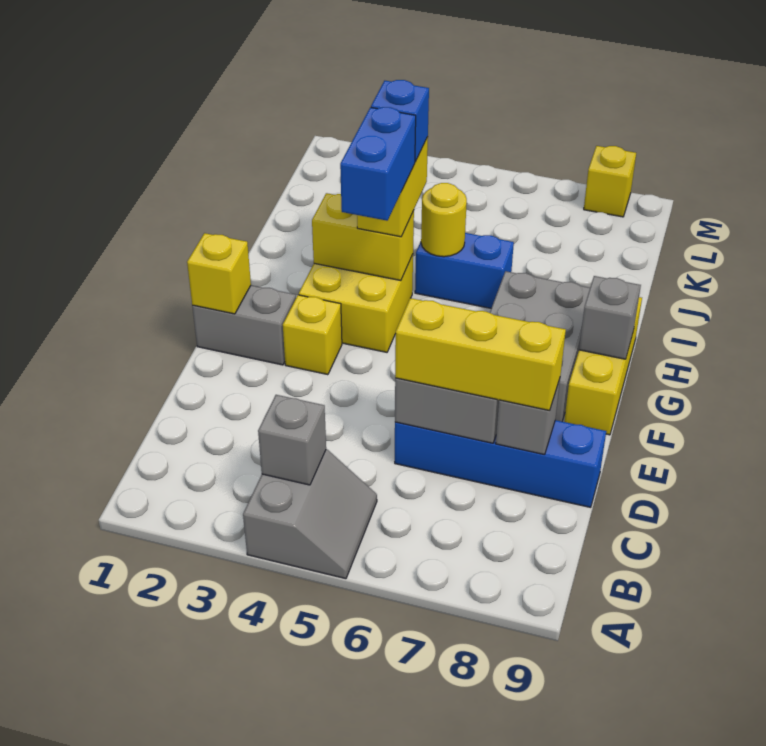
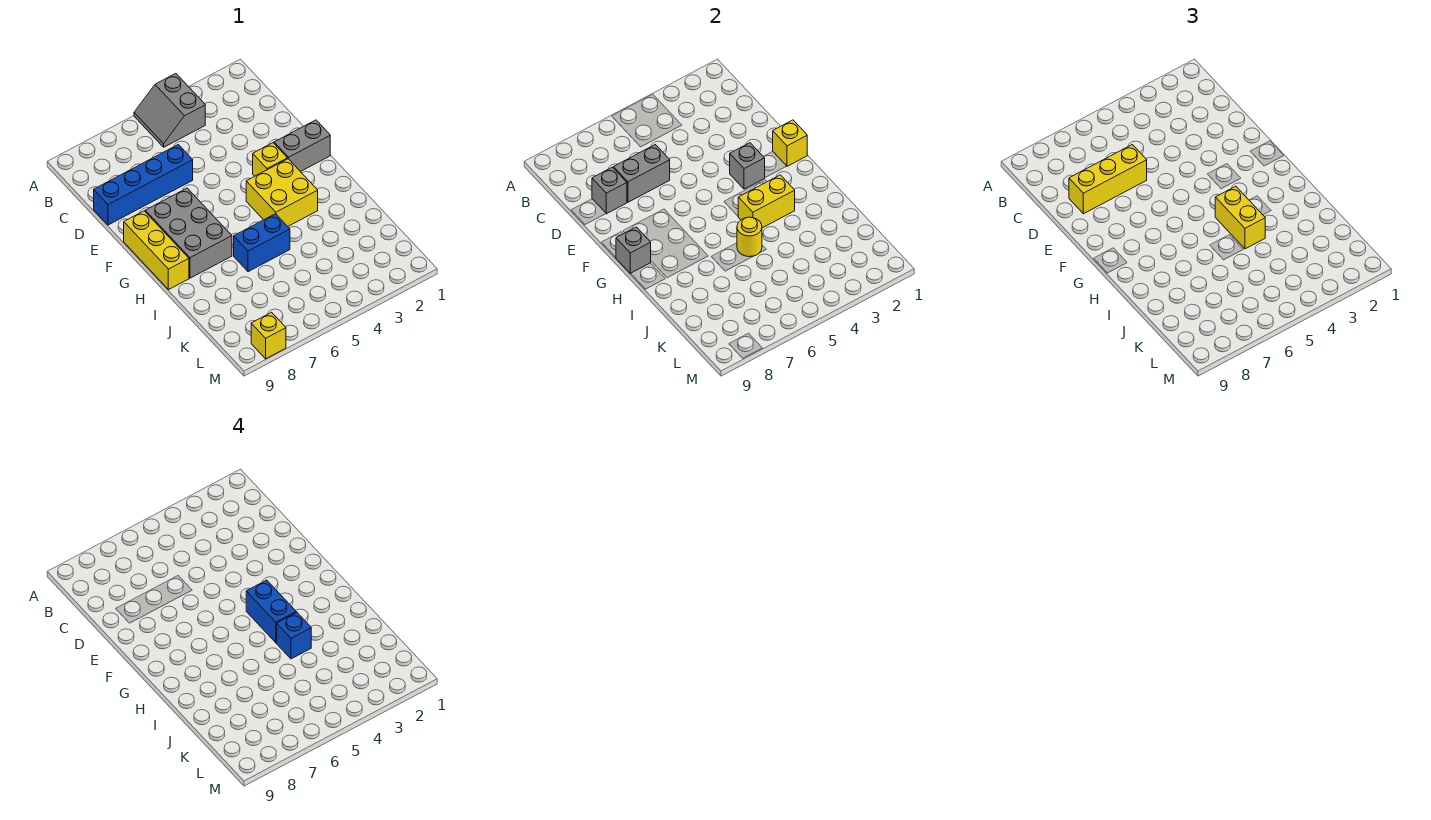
grey 1x1 brick [258,395,326,485] -> grey 1x1 brick moved to [730,143,765,189]

